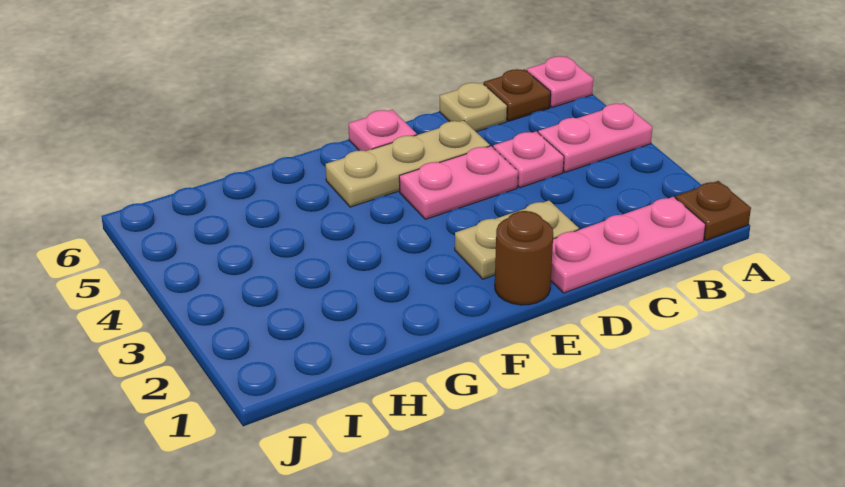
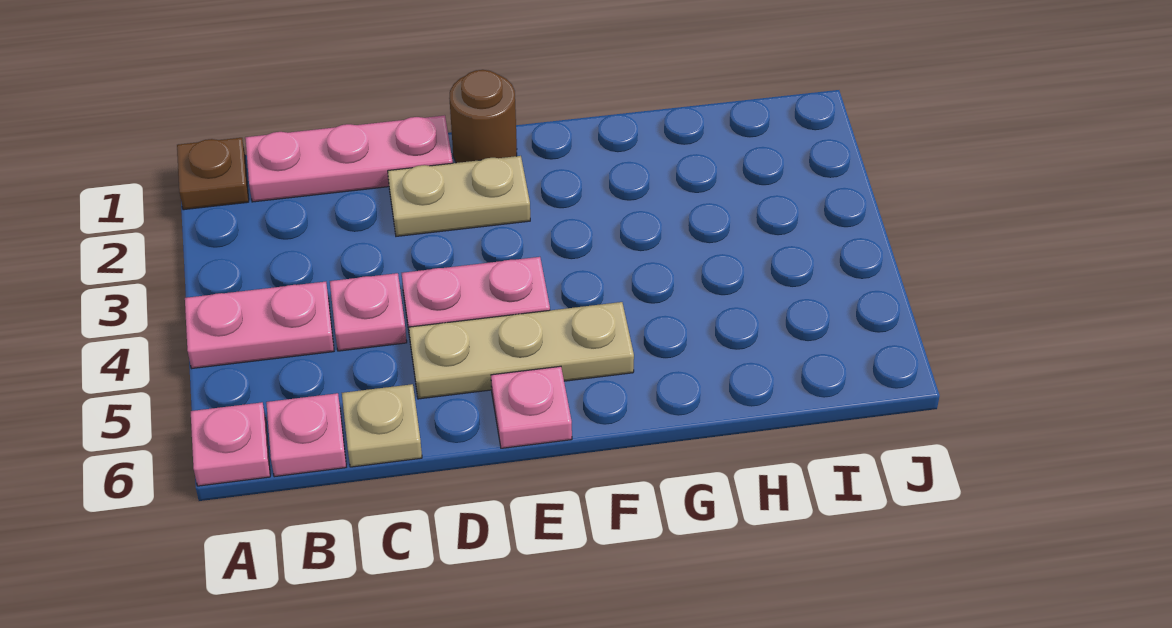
brown 1x1 plate [484,69,551,121] -> pink 1x1 plate [266,393,346,477]

